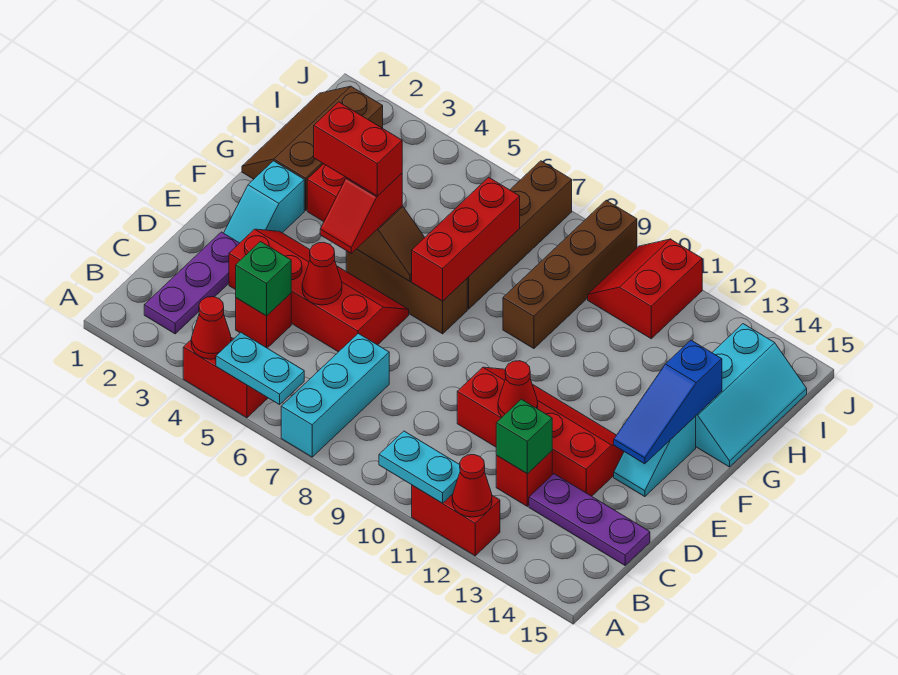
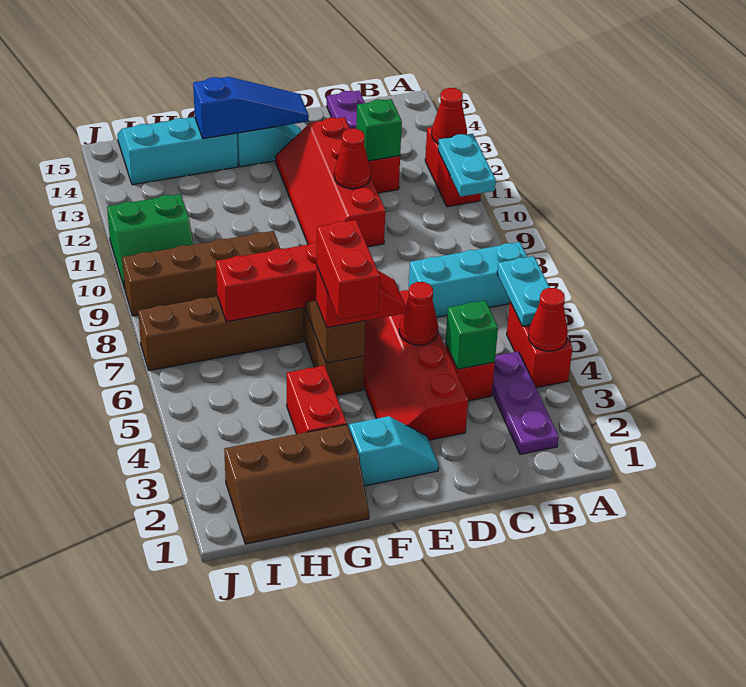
purple 1x3 plate [144,232,239,334] -> purple 1x3 plate turned to [492,351,559,454]
red 2x2 slope [588,239,702,339] -> green 2x2 slope [107,194,194,289]

